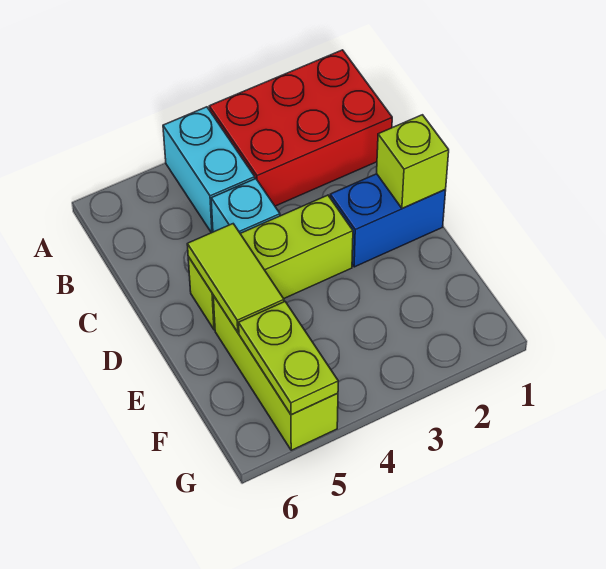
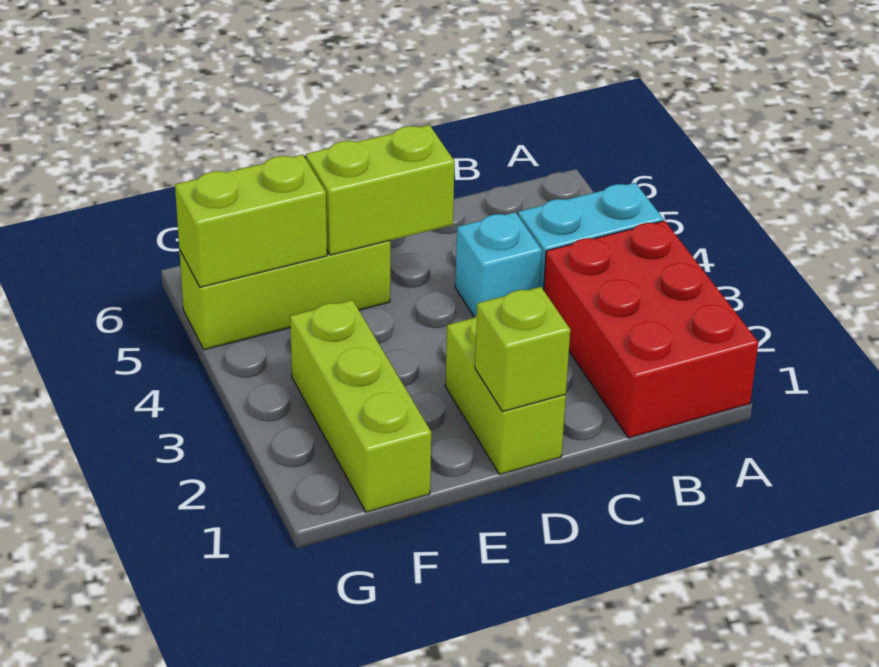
blue 1x2 brick [330,174,446,267] -> lime 1x2 brick [445,316,566,474]
lime 1x3 brick [188,195,353,330] -> lime 1x3 brick moved to [290,300,431,512]
lime 1x2 tile [187,224,284,332] -> lime 1x2 brick [306,125,455,255]
lime 1x2 plate [239,302,338,415] -> lime 1x2 brick [175,155,327,287]

